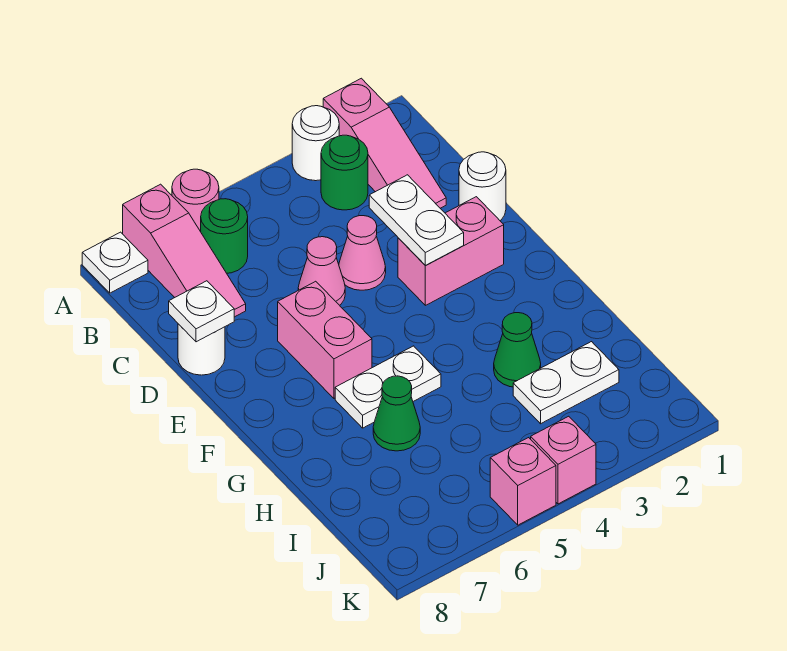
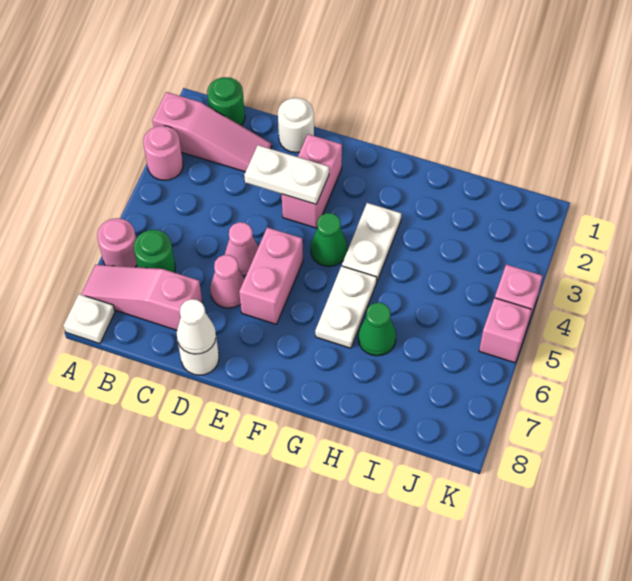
white 1x1 round brick [292,106,339,181] -> pink 1x1 round brick [143,126,183,180]
pink 1x3 slope [123,184,246,317] -> pink 1x3 slope turned to [81,265,203,330]
green 1x1 round brick [321,135,368,210] -> green 1x1 round brick moved to [207,77,245,126]
pink 1x1 cone [339,216,386,290] -> pink 1x1 cone moved to [210,255,244,308]
white 1x1 plate [169,281,234,342] -> white 1x1 cone [177,299,216,354]
pink 1x2 brick [278,281,372,398] -> pink 1x2 brick turned to [239,227,303,324]
green 1x1 cone [494,313,541,387] -> green 1x1 cone moved to [311,213,347,267]
white 1x2 plate [513,342,619,424] -> white 1x2 plate moved to [342,203,401,282]

